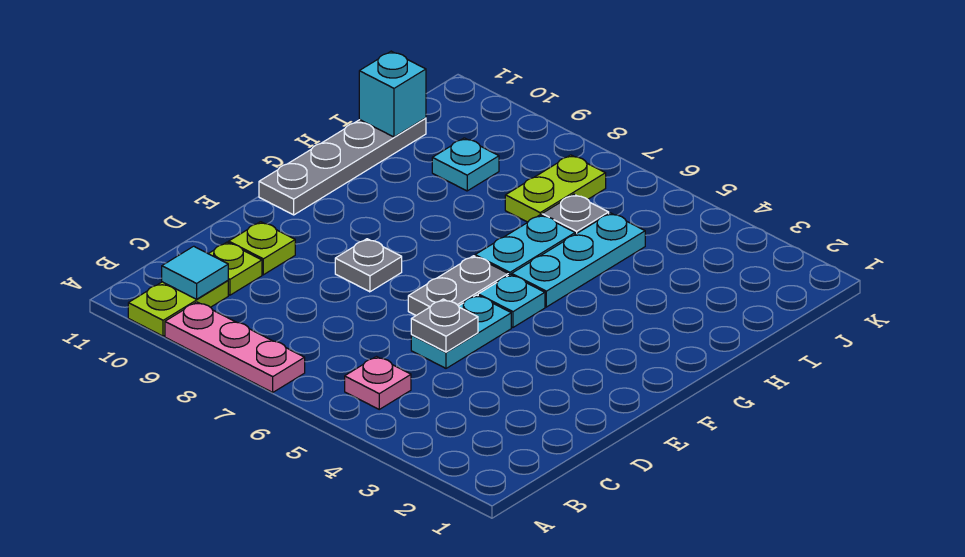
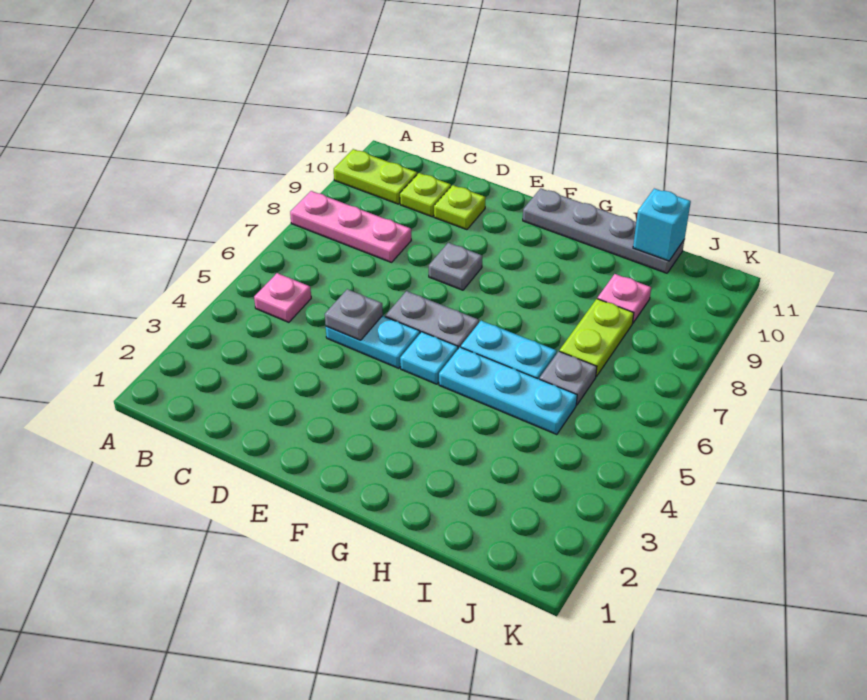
pink 1x3 plate [165,302,305,392] -> pink 1x3 plate turned to [290,191,411,262]
cyan 1x1 tile [162,246,228,299] -> none
lime 1x2 plate [505,155,606,222] -> lime 1x2 plate turned to [560,299,634,376]
cyan 1x1 plate [432,138,499,191] -> pink 1x1 plate [597,274,651,323]

